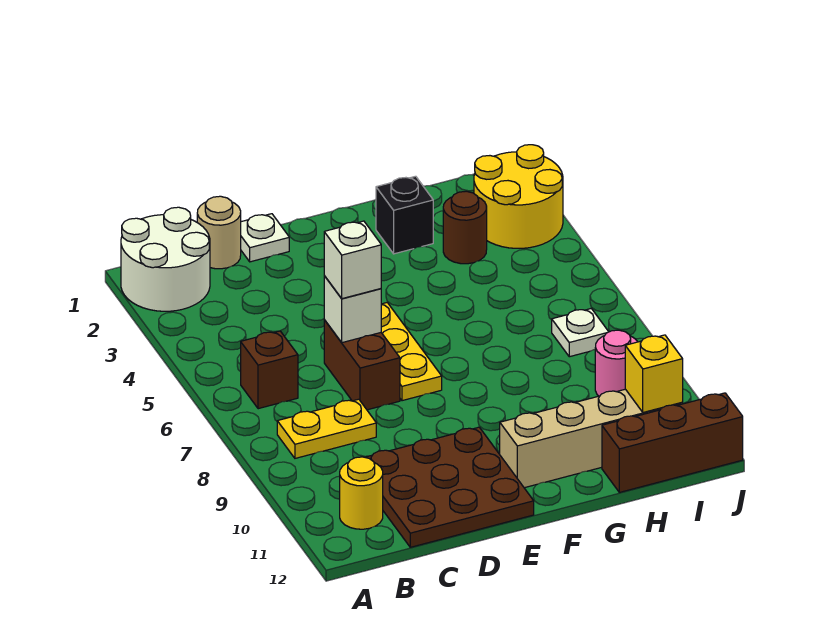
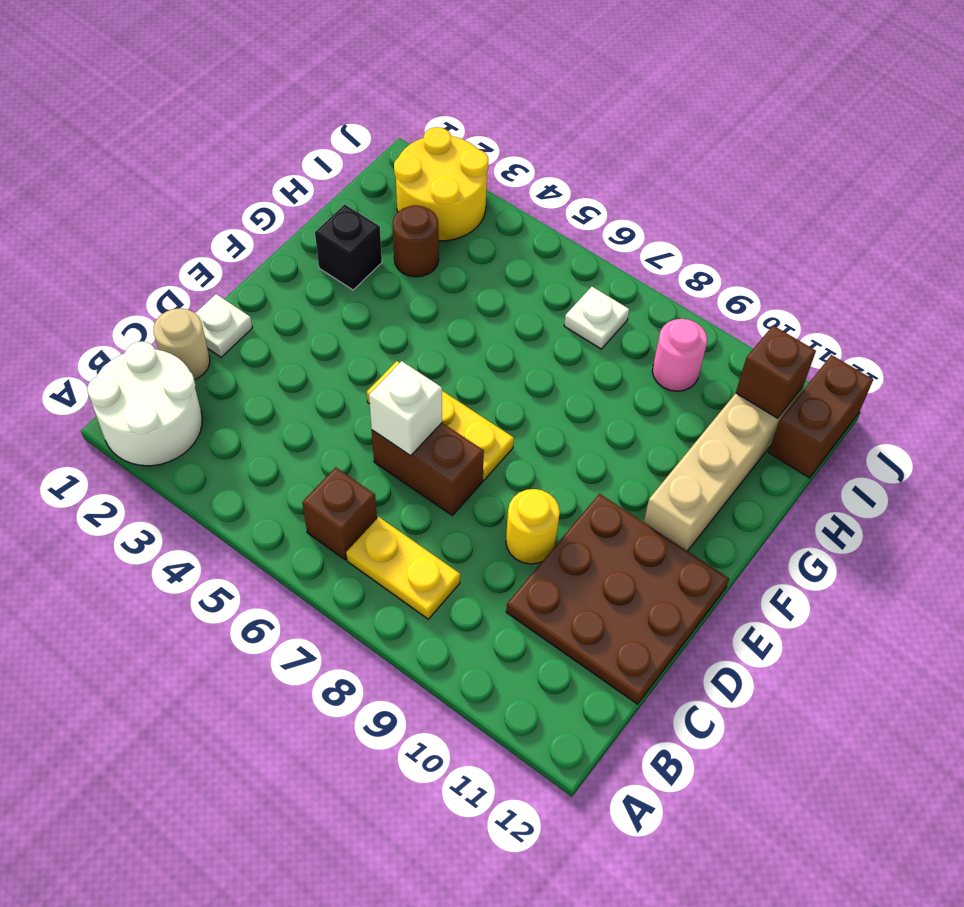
yellow 1x2 plate [277,399,376,458] -> yellow 1x2 plate turned to [346,517,460,619]
yellow 1x1 round brick [340,457,383,529] -> yellow 1x1 round brick moved to [506,489,560,564]
white 1x1 brick [324,221,381,299] -> none
brown 1x3 brick [602,393,743,492] -> brown 1x2 brick [768,355,873,478]
yellow 1x1 brick [625,335,683,412] -> brown 1x1 brick [736,326,816,418]

